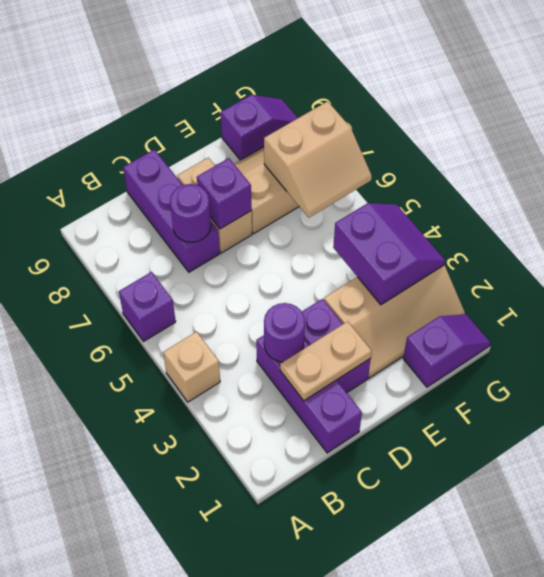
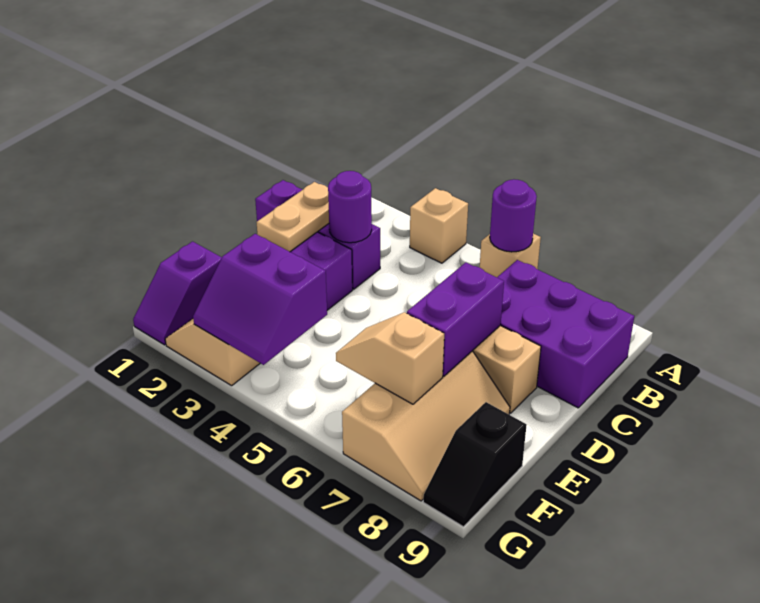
purple 1x1 brick [119,272,176,342] -> tan 1x1 brick [480,234,541,277]
purple 1x3 brick [123,149,220,272] -> purple 2x3 brick [497,260,634,408]
purple 1x1 round brick [170,184,211,242] -> purple 1x1 round brick moved to [490,179,537,252]
purple 1x1 brick [197,158,251,229] -> purple 1x2 brick [407,262,504,376]
tan 2x2 slope [264,101,372,218] -> tan 1x2 slope [336,312,444,404]
purple 1x2 slope [221,95,298,160] -> black 1x2 slope [423,402,527,527]

